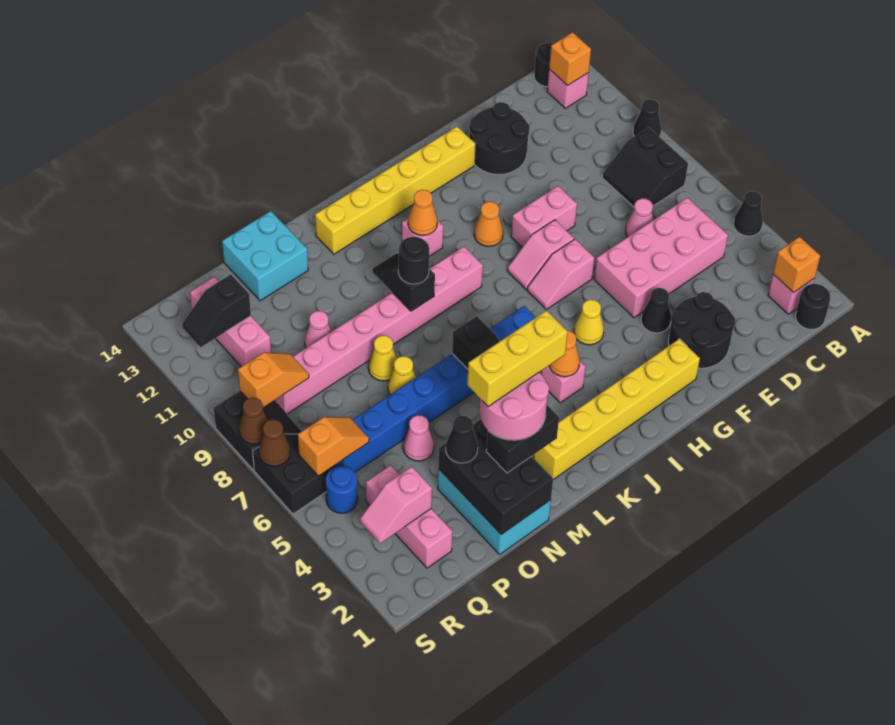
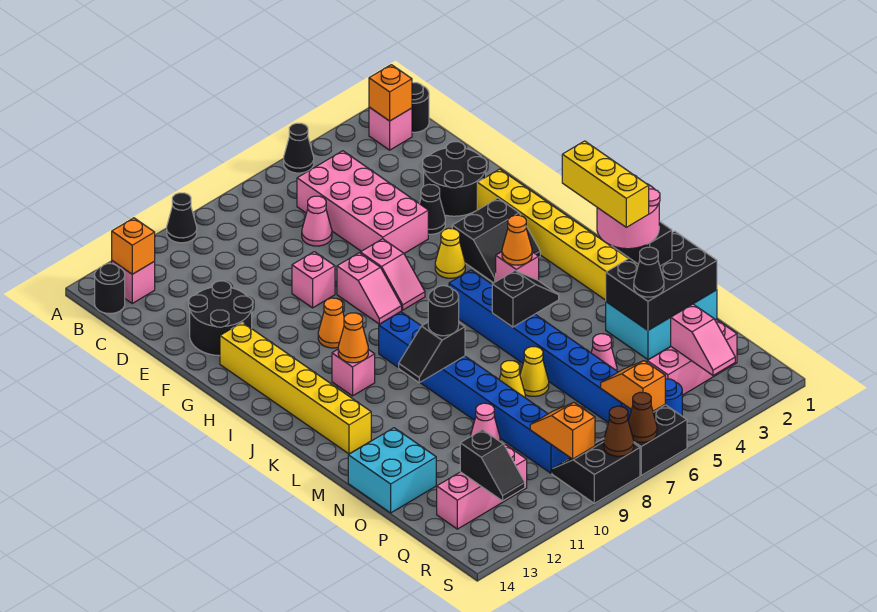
black 2x2 slope [602,127,688,207] -> black 2x2 slope moved to [452,198,540,283]
pink 1x2 brick [511,186,577,247] -> pink 1x1 brick [292,252,335,308]
pink 1x8 brick [274,247,483,414] -> blue 1x8 brick [379,312,570,473]

